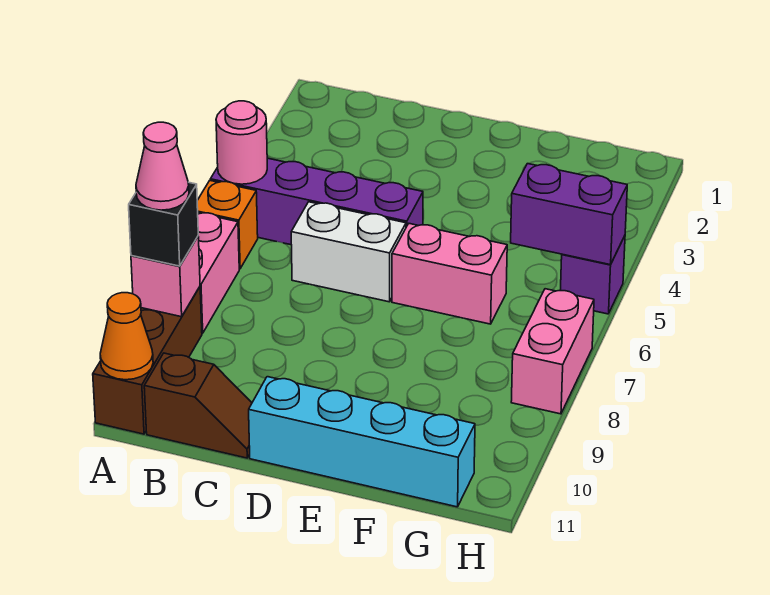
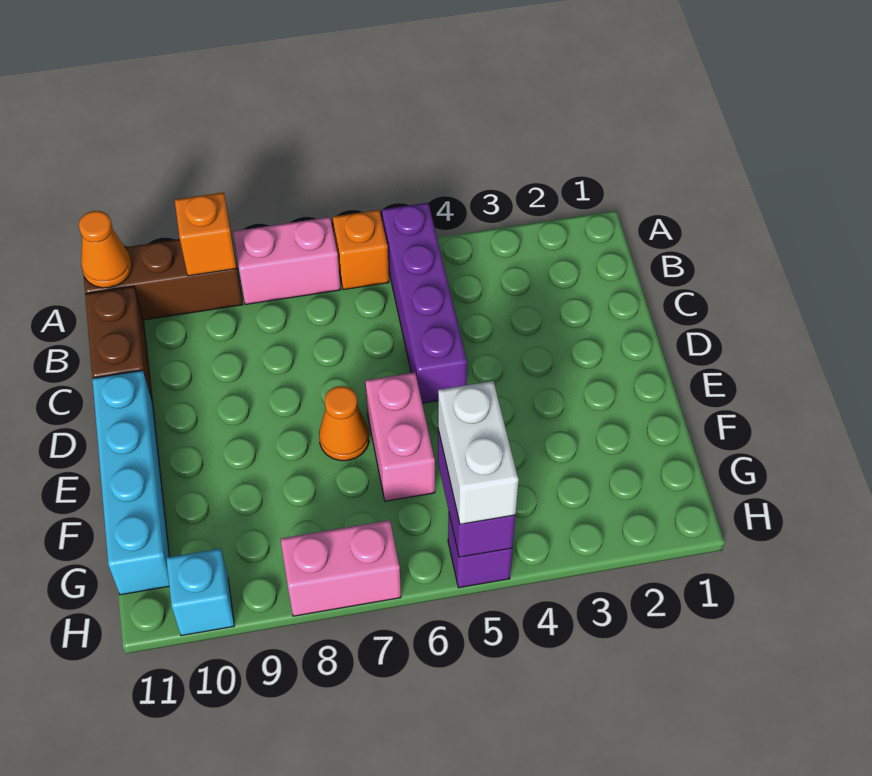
pink 1x1 round brick [216,101,267,184] -> none
pink 1x1 brick [131,237,200,317] -> orange 1x1 brick [175,192,236,276]
black 1x1 brick [129,182,198,266] -> none
pink 1x1 cone [136,122,189,210] -> none
brown 1x2 slope [144,353,252,458] -> brown 1x2 brick [85,286,152,399]
white 1x2 brick [291,202,406,302] -> white 1x2 brick moved to [438,381,518,524]
none -> orange 1x1 cone [319,386,369,461]
none -> cyan 1x1 brick [166,549,234,636]

